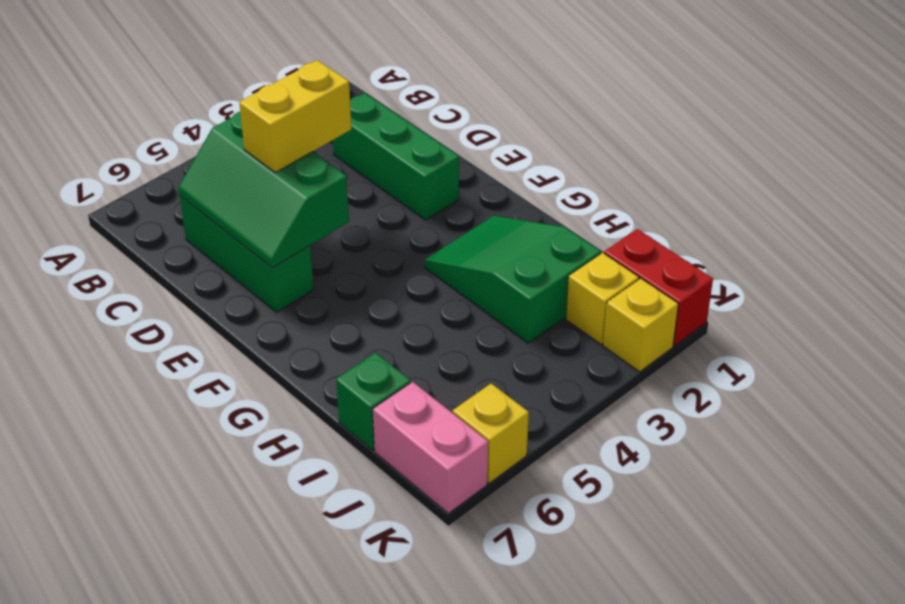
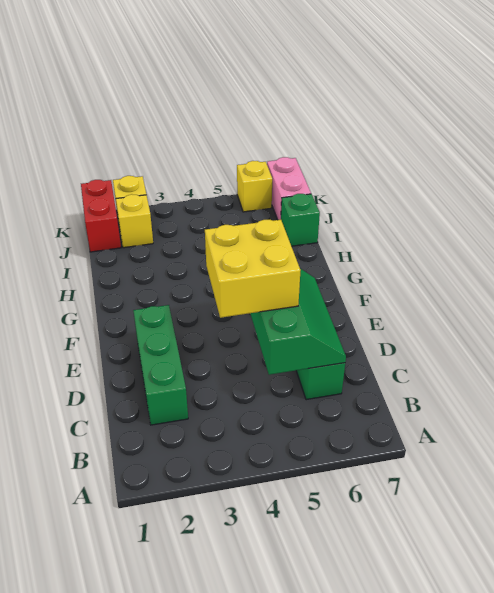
yellow 1x2 brick [239,60,352,172] -> yellow 2x2 brick [205,220,301,318]
green 2x3 slope [424,216,601,343] -> none

